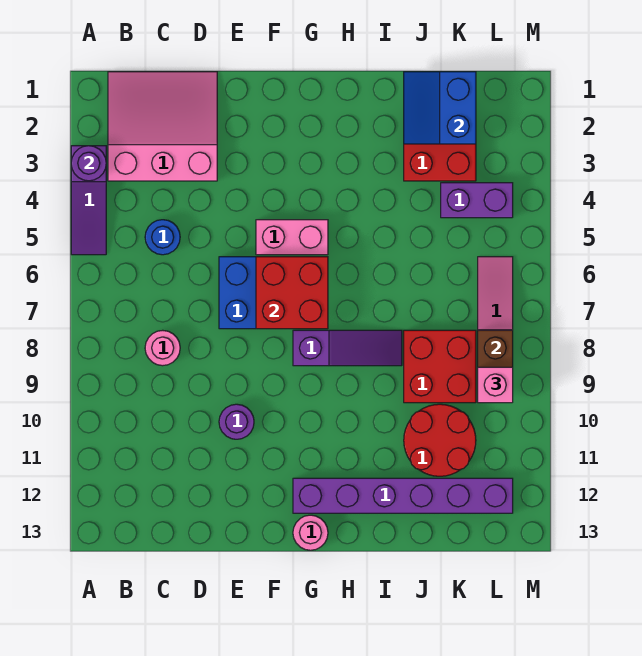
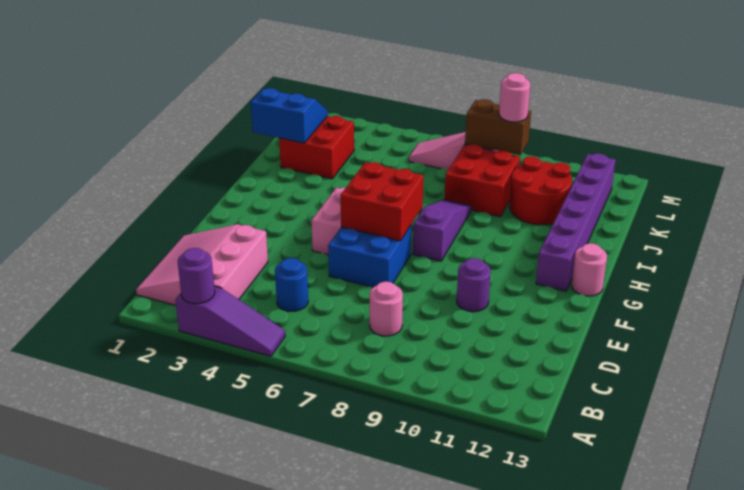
blue 2x2 slope [404,72,476,144] -> blue 2x2 slope turned to [251,88,328,143]
purple 1x2 brick [441,183,513,218] -> none
pink 1x1 brick [478,367,513,403] -> pink 1x1 round brick [499,73,530,122]

